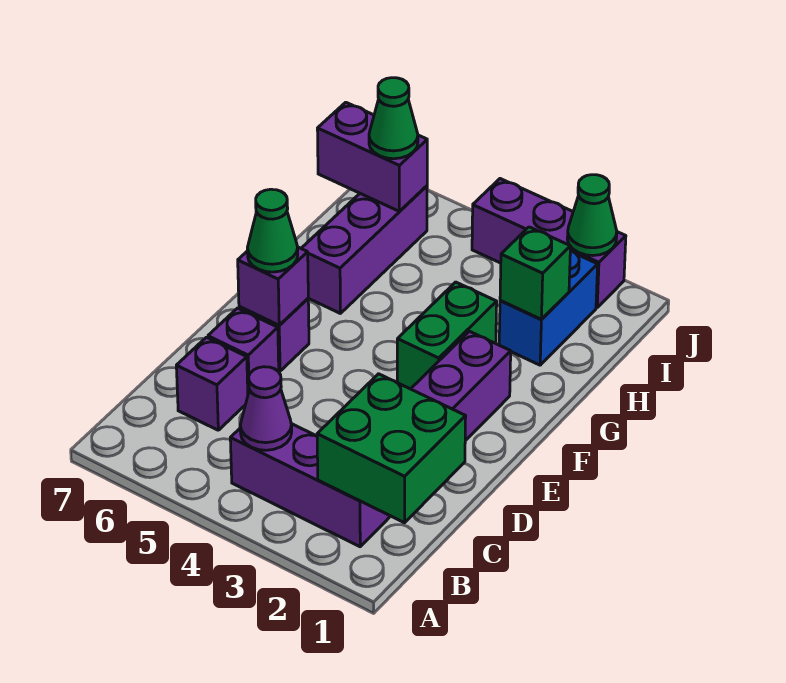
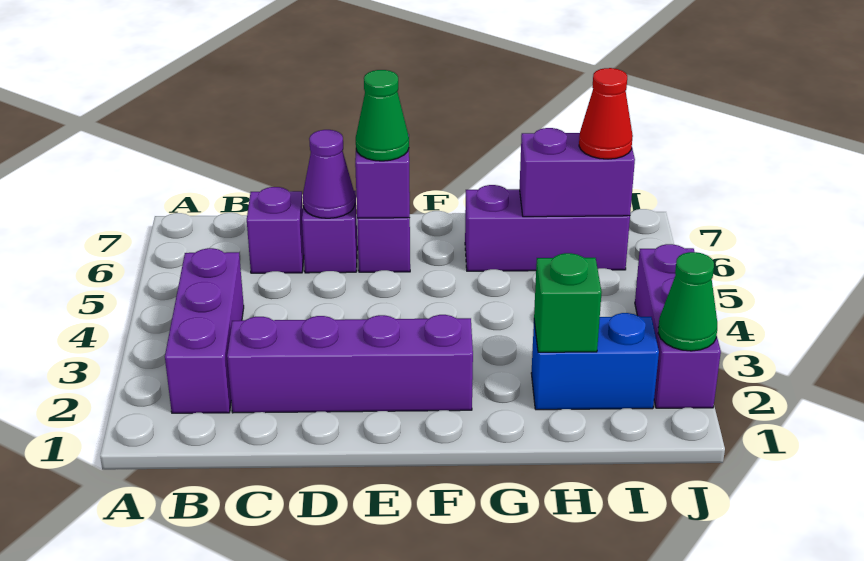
green 2x2 brick [317,374,466,523] -> none
purple 1x1 cone [240,367,292,450] -> purple 1x1 cone moved to [303,130,355,218]
green 1x2 brick [397,282,497,389] -> none
purple 1x2 brick [317,102,427,211] -> purple 1x2 brick turned to [520,128,635,217]
green 1x1 cone [369,78,418,159] -> red 1x1 cone [579,68,633,159]

